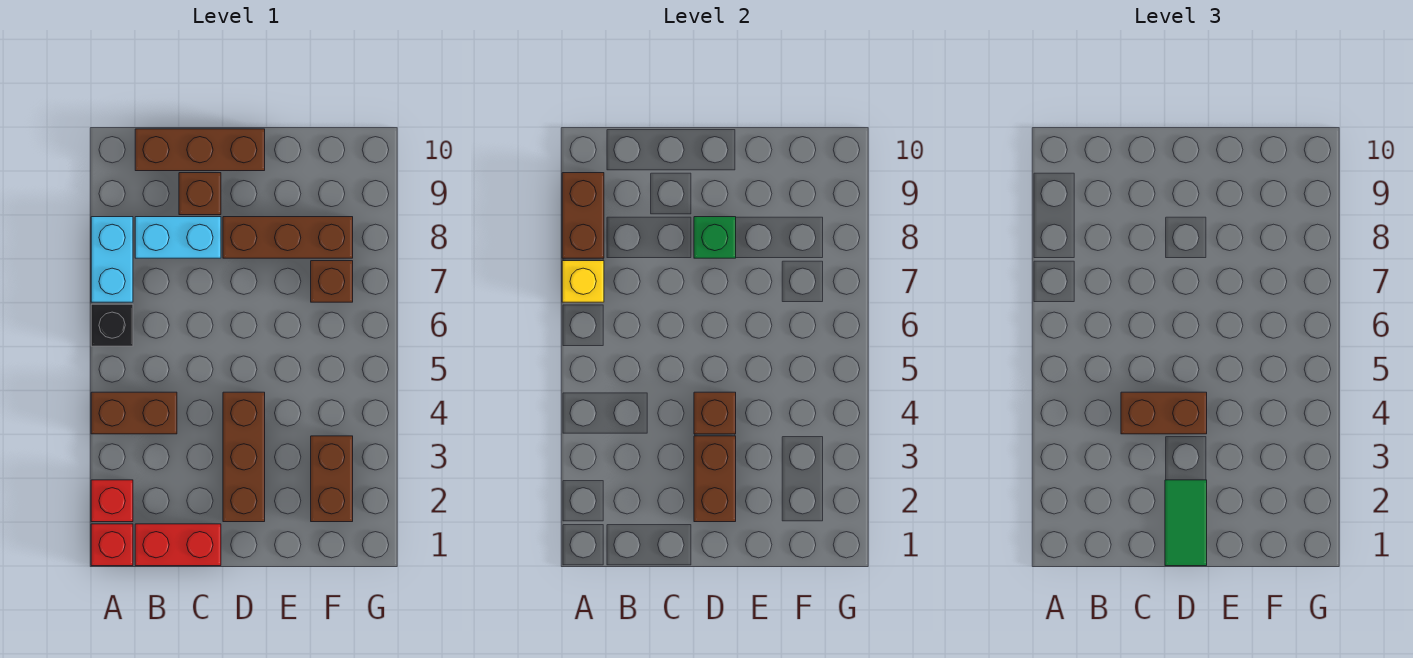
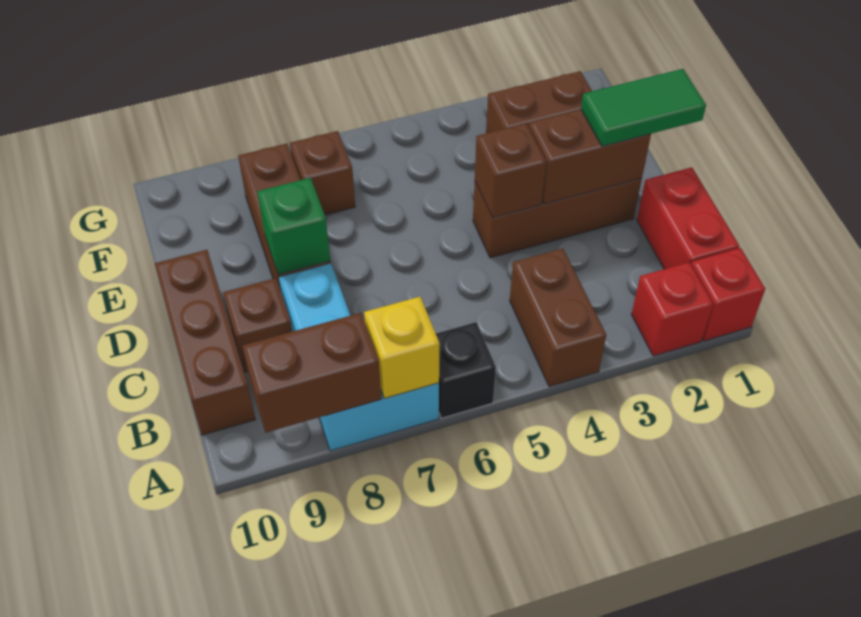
brown 1x2 brick [1121,392,1207,434] -> none

